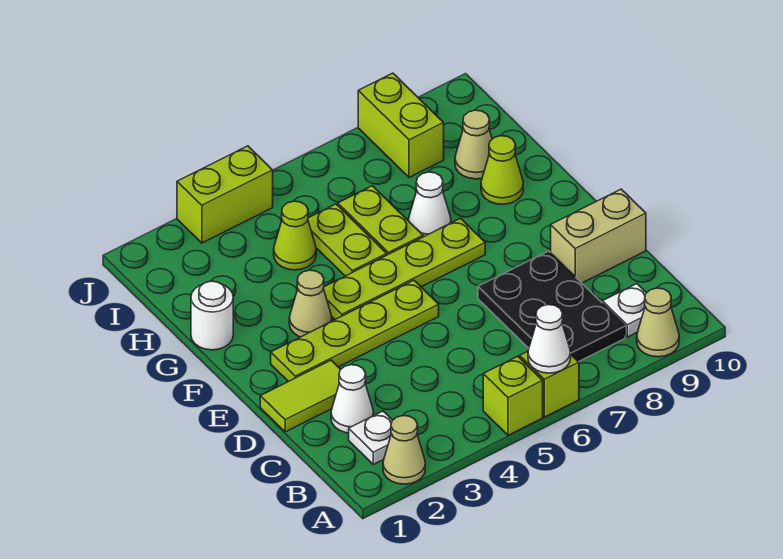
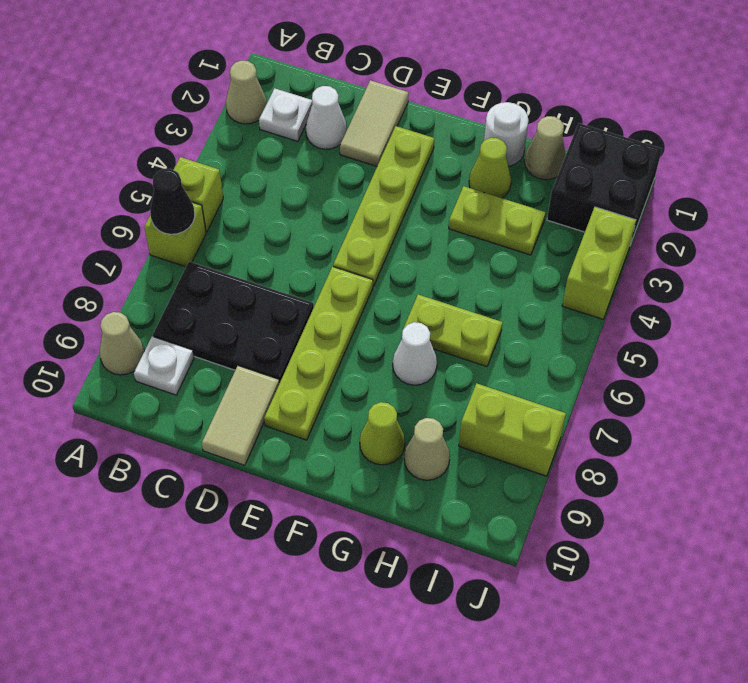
white 1x1 cone [528,305,571,373] -> black 1x1 cone [150,169,195,234]
lime 1x2 tile [260,360,341,432] -> tan 1x2 tile [340,80,409,166]
tan 1x2 brick [551,189,646,283] -> tan 1x2 tile [202,366,279,465]
tan 1x1 cone [289,270,332,337] -> tan 1x1 cone moved to [524,116,566,180]
lime 1x4 plate [323,218,485,319] -> lime 1x4 plate moved to [264,267,373,440]
lime 1x2 plate [308,204,387,276] -> lime 1x2 plate moved to [449,186,546,255]
lime 1x1 cone [274,201,316,270] -> lime 1x1 cone moved to [469,138,511,198]
none -> black 2x2 brick [547,123,662,242]

